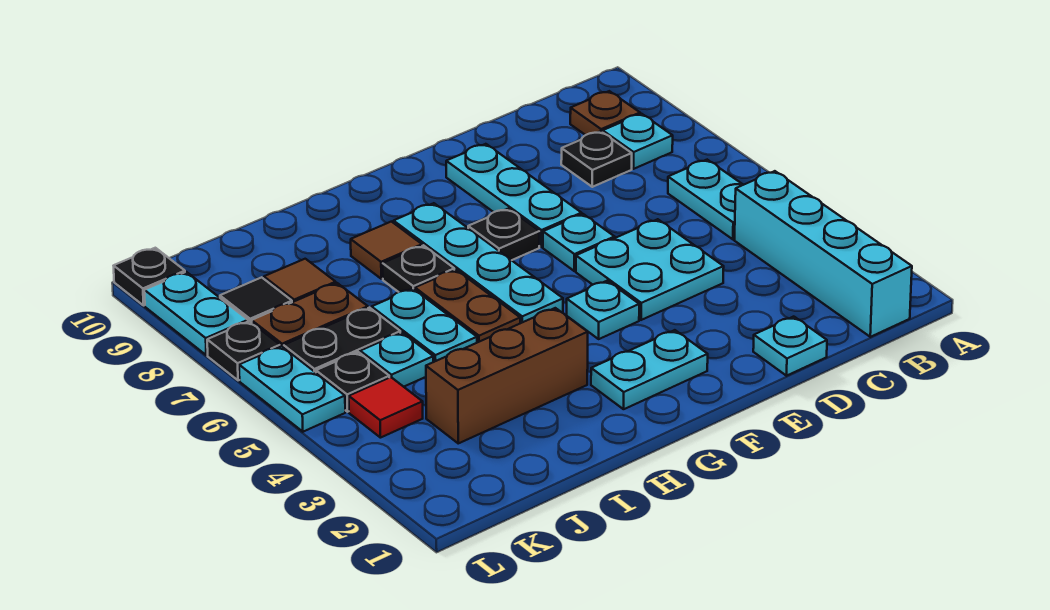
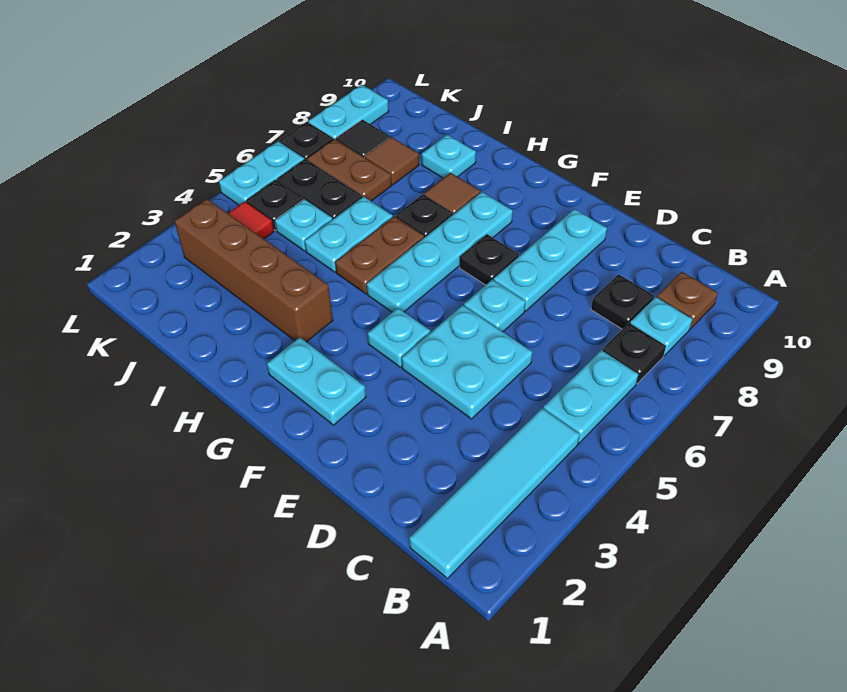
cyan 1x4 brick [734,171,912,337] -> cyan 1x4 tile [409,408,580,579]
cyan 1x1 plate [753,317,827,376] -> cyan 1x1 plate moved to [422,135,476,178]
brown 1x3 brick [426,308,588,443] -> brown 1x4 brick [175,199,333,342]
black 1x1 plate [114,248,185,305] -> black 1x1 plate moved to [602,323,666,384]

